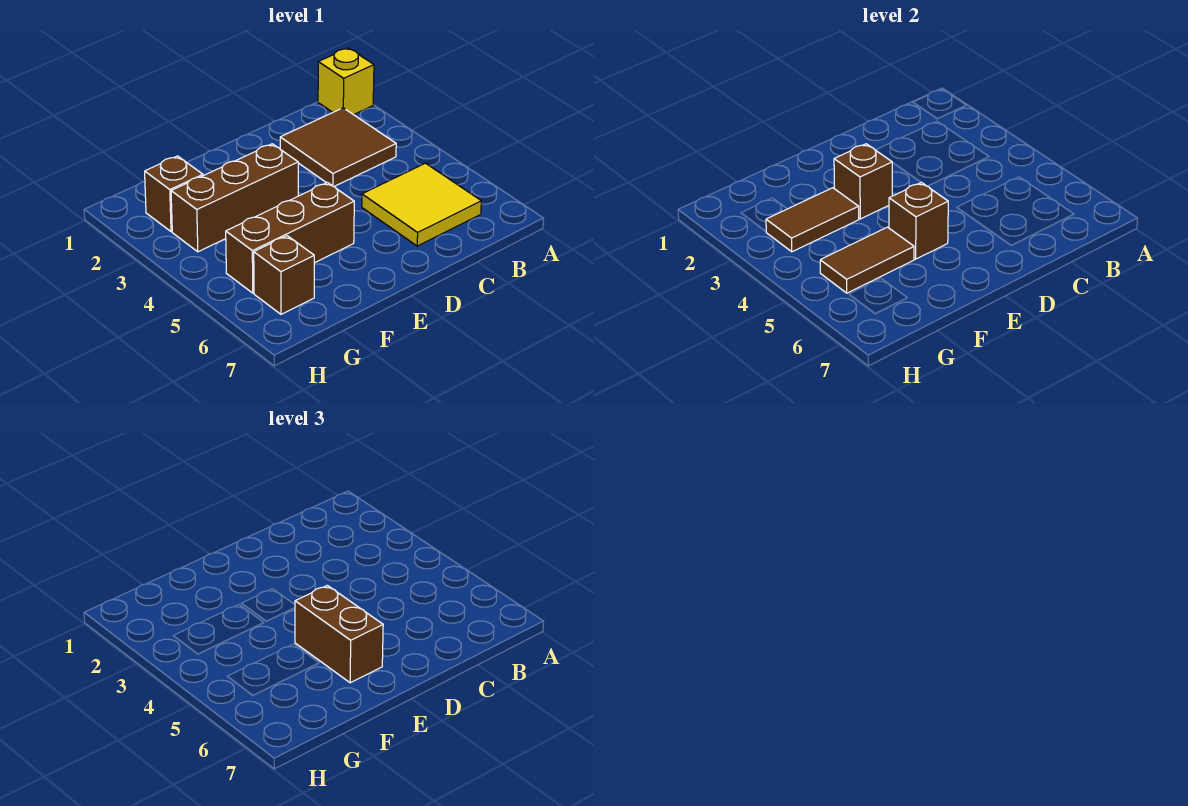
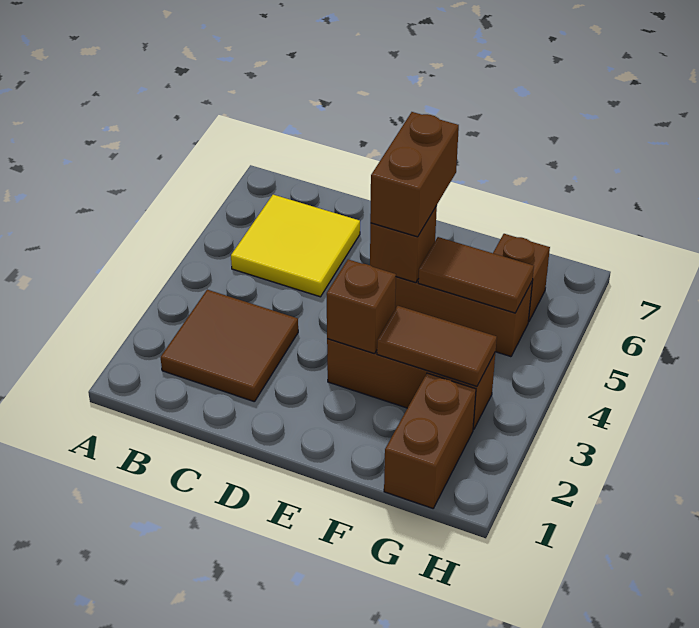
yellow 1x1 brick [318,48,374,115] -> none
brown 1x1 brick [145,156,203,232] -> brown 1x2 brick [384,373,476,508]

